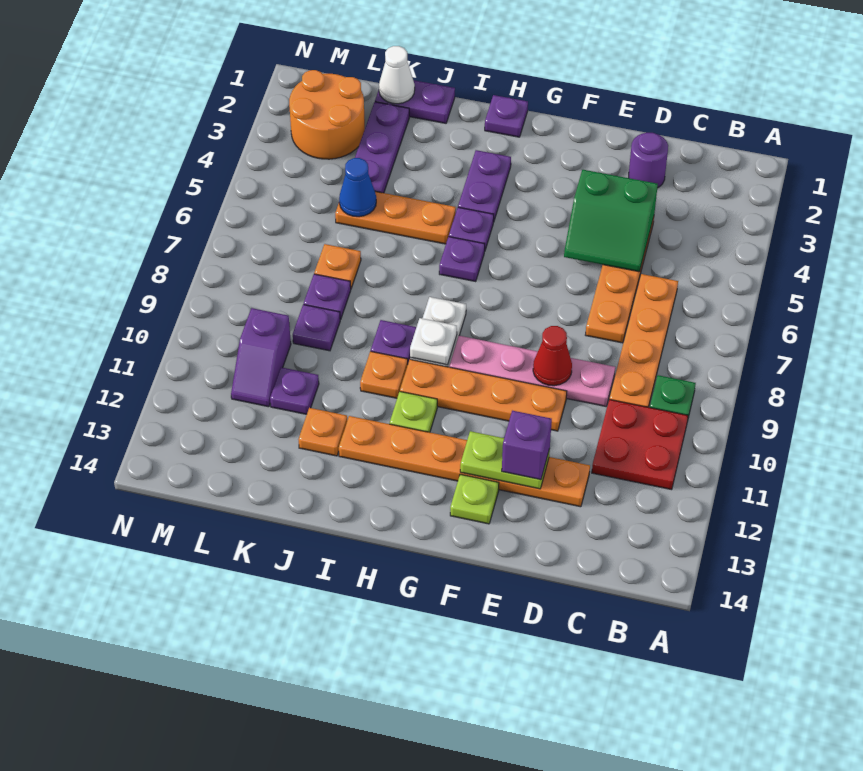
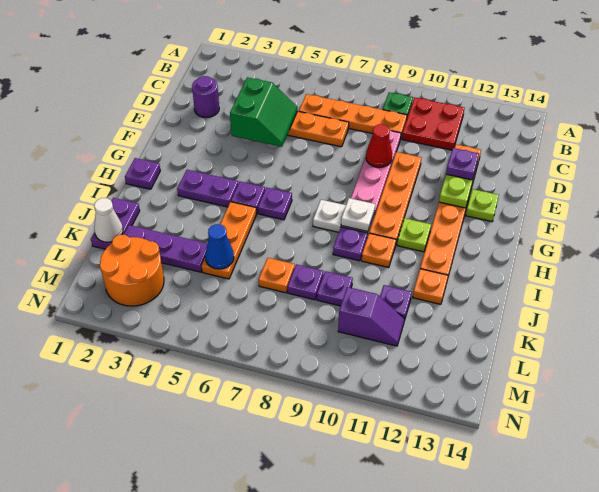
purple 1x1 brick [502,411,552,480] -> purple 1x1 plate [446,148,479,180]

